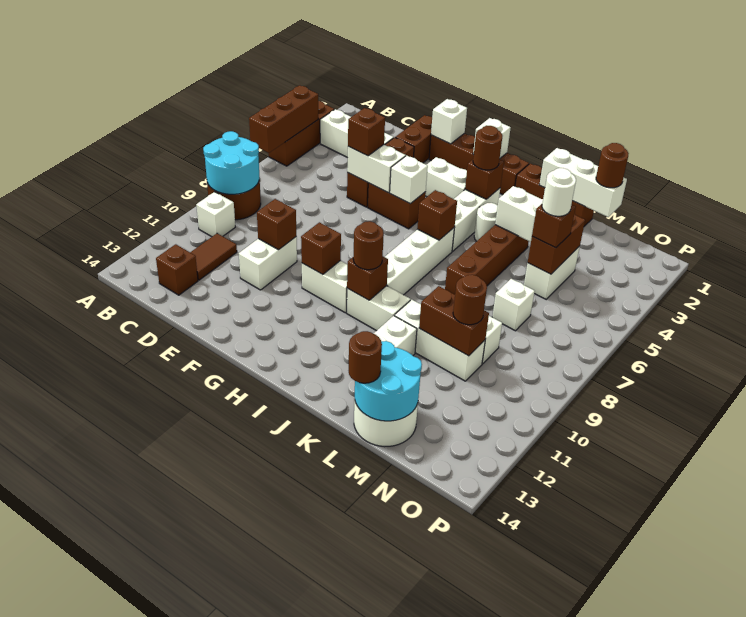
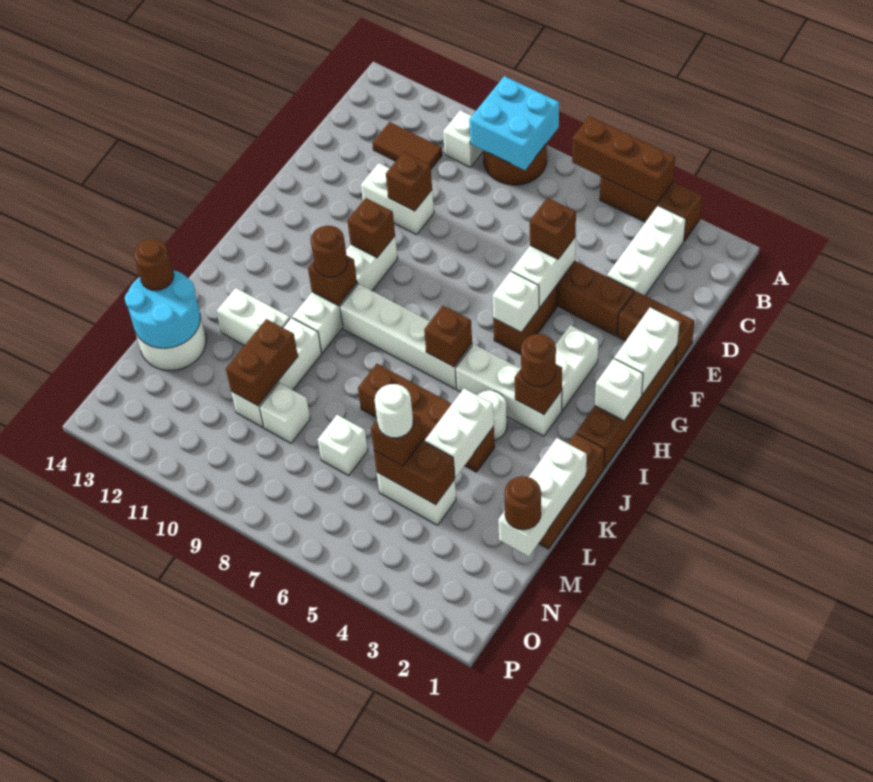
cyan 2x2 round brick [203,131,259,194] -> cyan 2x2 brick [469,76,559,170]
brown 1x1 brick [156,244,198,295] -> none
white 1x1 brick [431,99,467,144] -> white 1x2 brick [614,308,679,395]
brown 1x1 round brick [453,275,487,325] -> none

